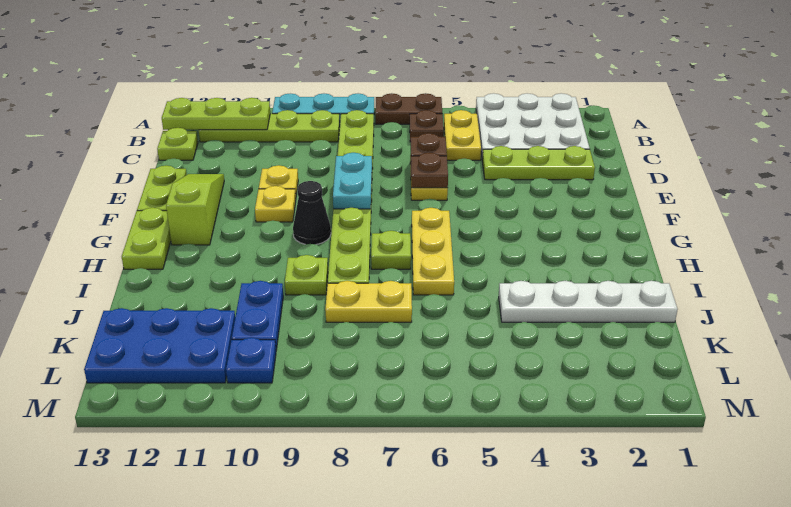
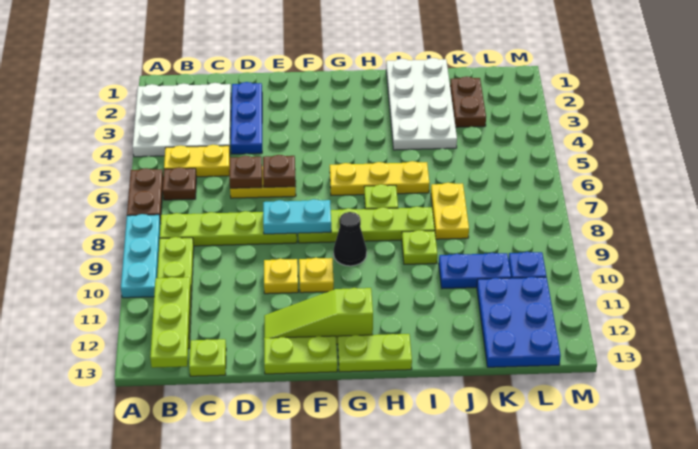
lime 1x3 plate [482,146,595,180] -> blue 1x3 plate [231,82,262,154]
white 1x4 plate [499,281,678,322] -> white 2x4 plate [386,58,457,150]
none -> brown 1x2 plate [450,76,486,127]

